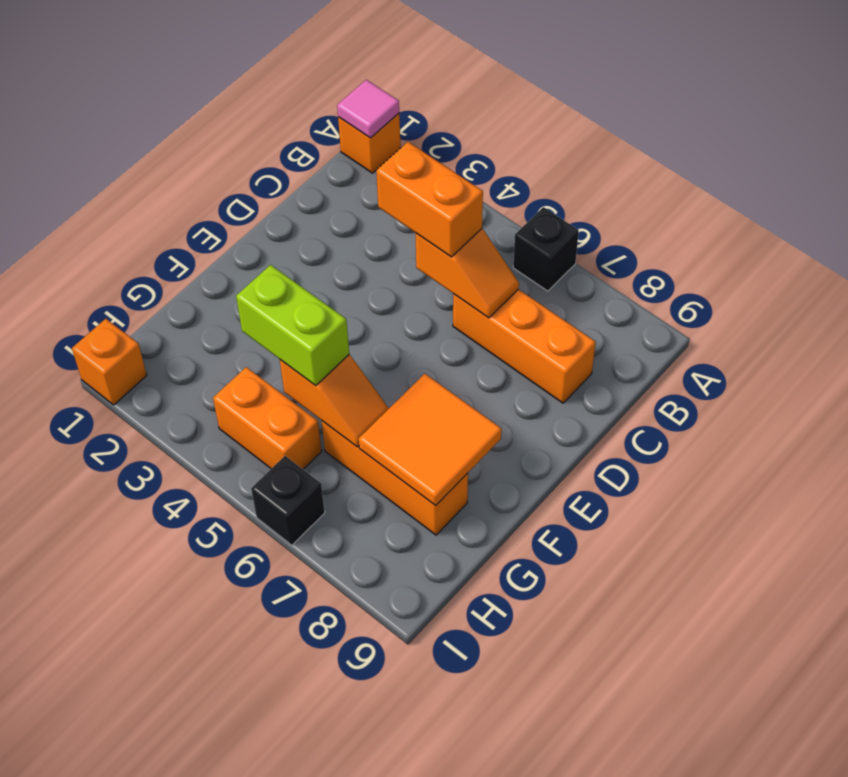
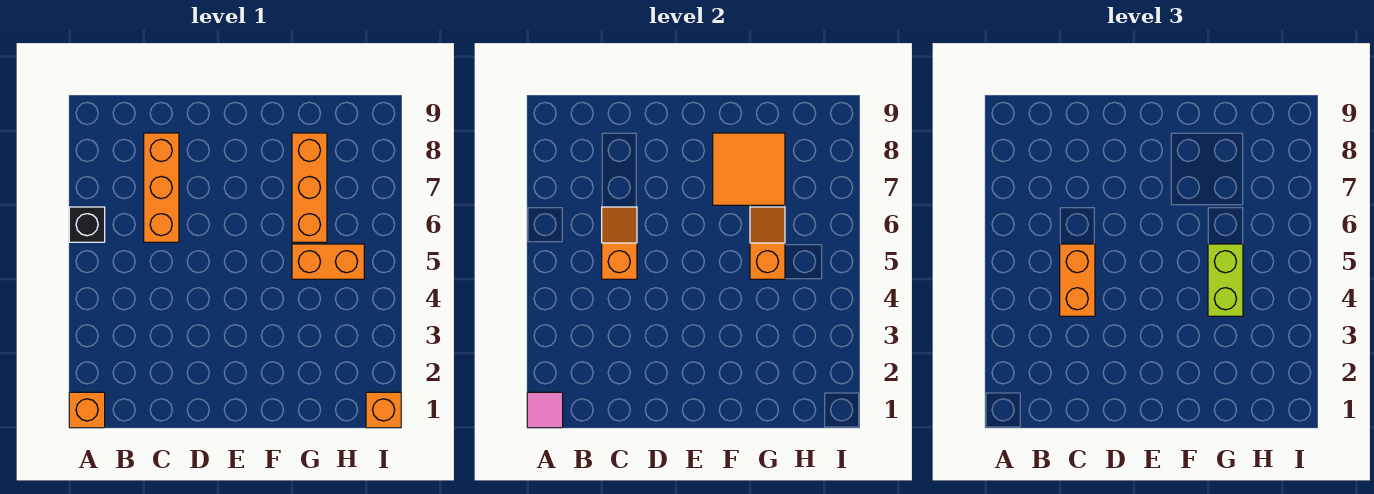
orange 1x2 brick [213,367,322,469] -> orange 1x2 brick turned to [292,244,364,279]
black 1x1 brick [251,456,325,545] -> none

